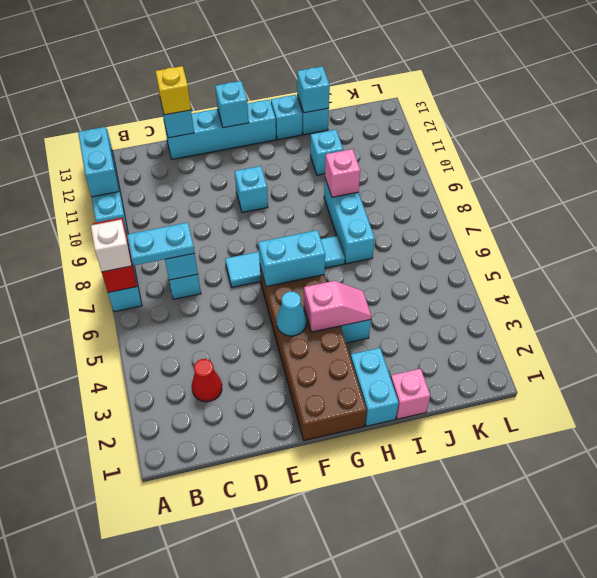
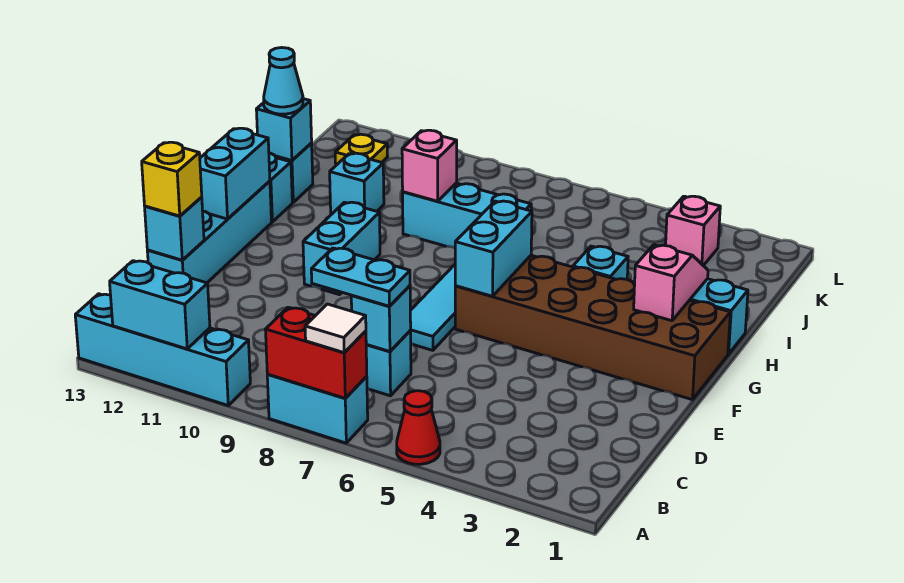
white 1x1 brick [91,220,132,272] -> white 1x1 tile [305,304,366,353]
cyan 1x2 plate [127,222,195,266] -> cyan 1x2 plate turned to [311,248,410,306]
red 1x1 cone [192,359,222,402] -> red 1x1 cone moved to [397,391,440,464]
cyan 1x1 cone [276,291,307,336] -> cyan 1x1 cone moved to [264,48,303,114]
cyan 1x1 brick [235,166,268,213] -> cyan 1x2 brick [303,202,380,295]
cyan 1x1 brick [215,81,249,128] -> cyan 1x2 brick [200,128,270,219]
pink 1x2 slope [304,281,371,332] -> pink 1x2 slope moved to [634,245,708,321]
pink 1x1 brick [391,369,430,419] -> pink 1x1 brick moved to [666,196,720,265]
none -> yellow 1x1 plate [335,134,387,165]

